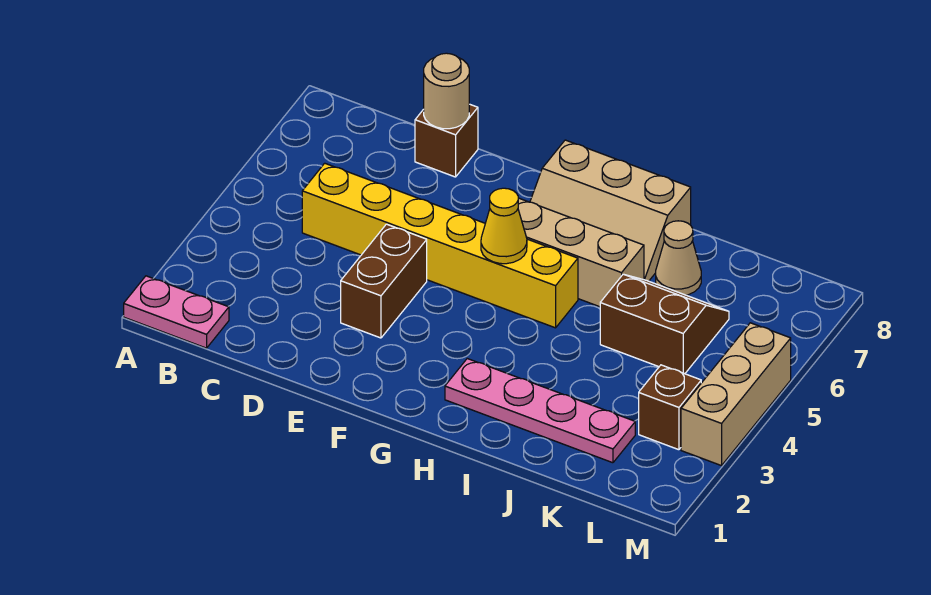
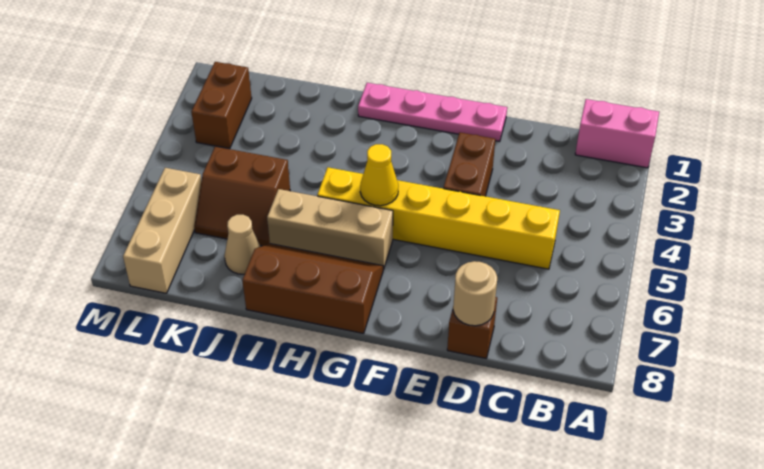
pink 1x2 plate [124,276,229,348] -> pink 1x2 brick [575,99,659,168]
tan 2x3 slope [530,140,691,281] -> brown 2x3 slope [242,244,383,334]
pink 1x4 plate [445,359,635,463] -> pink 1x4 plate moved to [358,83,507,142]
brown 1x1 brick [639,365,701,450] -> brown 1x2 brick [191,62,252,149]
tan 1x3 brick [681,323,791,466] -> tan 1x3 brick moved to [123,168,202,293]

